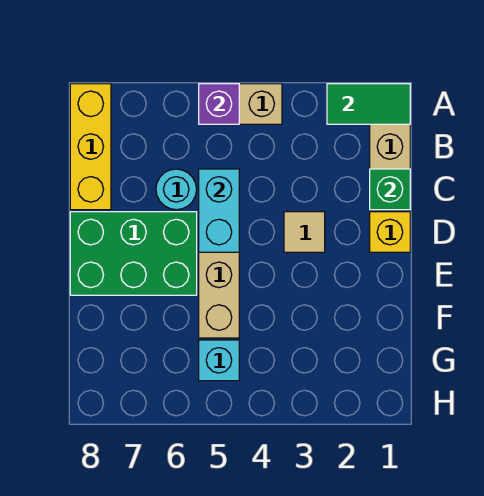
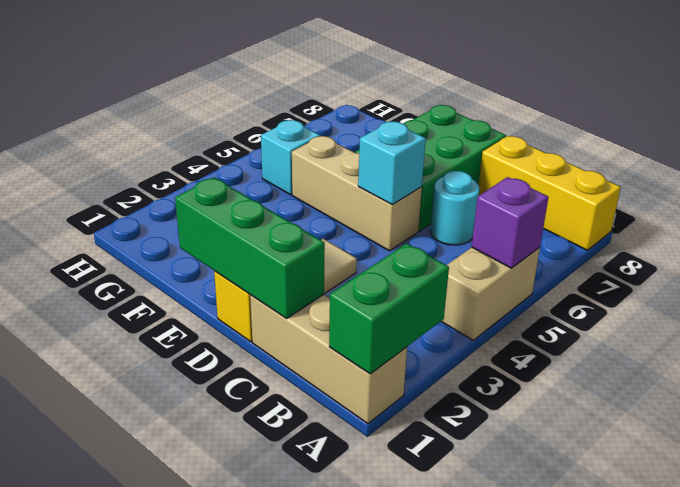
green 1x2 tile [327,84,410,124] -> green 1x2 brick [329,243,449,374]
green 1x1 brick [370,169,410,210] -> green 1x3 brick [175,177,325,319]
cyan 1x2 brick [199,169,239,252] -> cyan 1x1 brick [358,122,426,204]

